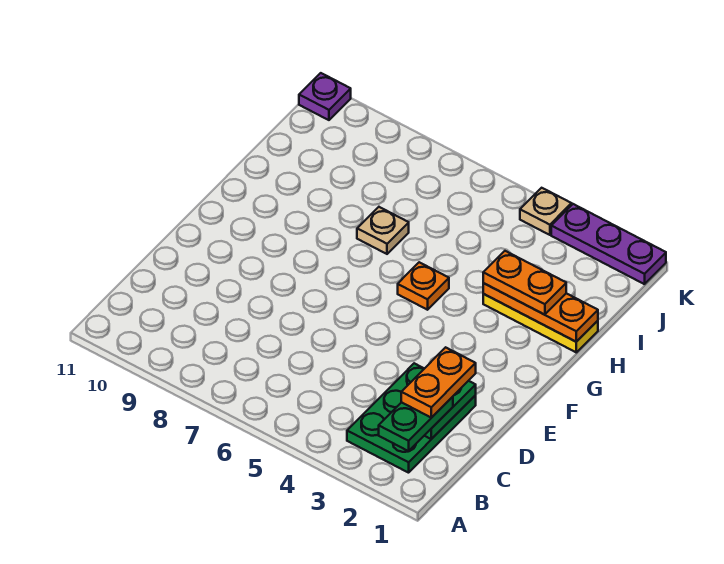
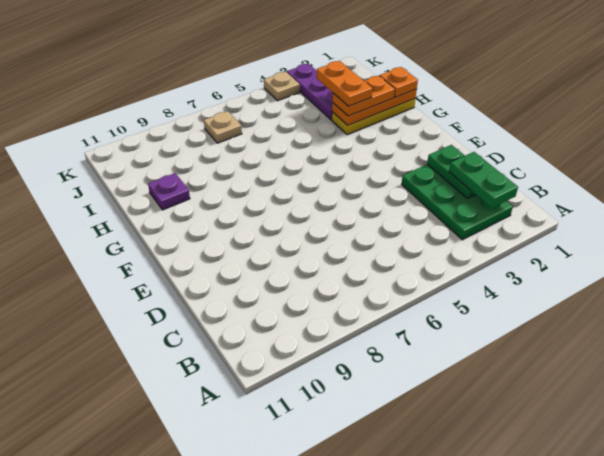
orange 1x2 plate [401,347,476,418] -> orange 1x2 plate moved to [317,61,372,106]
orange 1x1 plate [398,262,449,310] -> orange 1x1 plate moved to [380,67,418,97]
tan 1x1 plate [357,207,409,254] -> tan 1x1 plate moved to [204,111,242,143]
purple 1x3 plate [551,204,666,284] -> purple 1x3 plate turned to [287,64,333,120]
purple 1x1 plate [299,73,351,120] -> purple 1x1 plate moved to [148,173,190,210]

